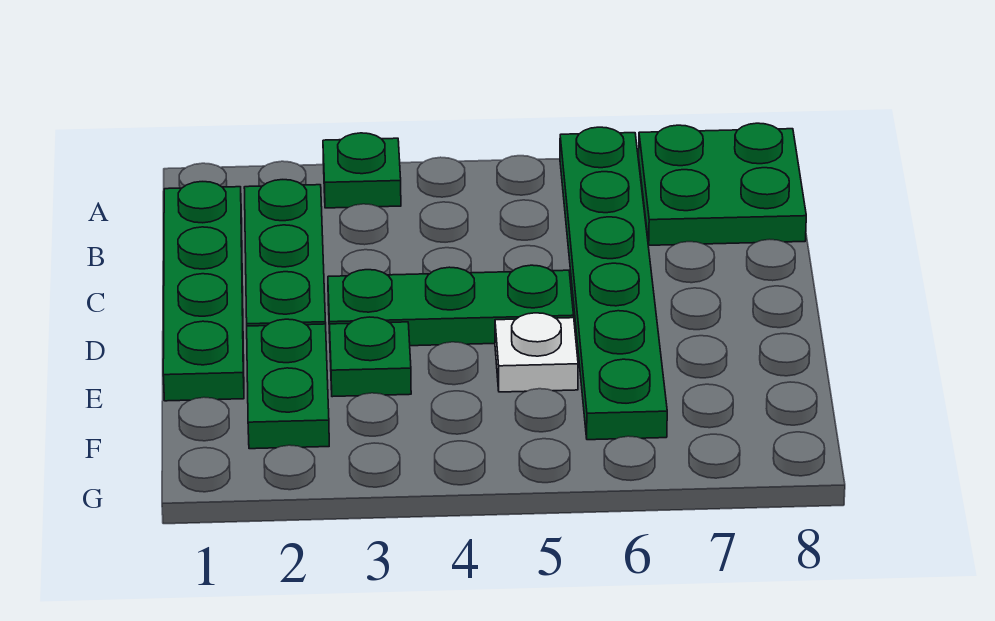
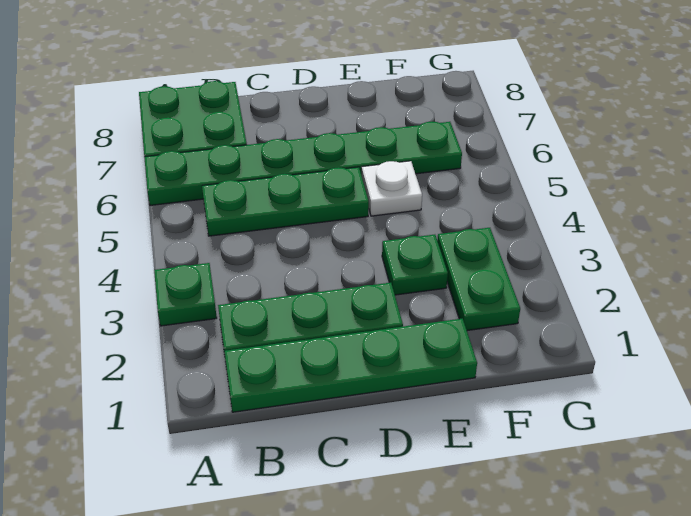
green 1x3 plate [328,265,574,346] -> green 1x3 plate turned to [202,167,369,236]
green 1x2 plate [247,319,329,449] -> green 1x2 plate turned to [437,228,520,331]

